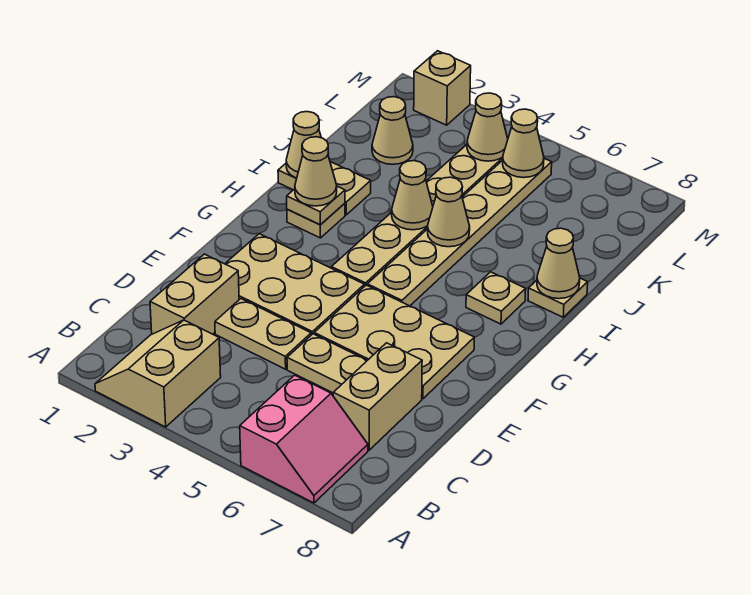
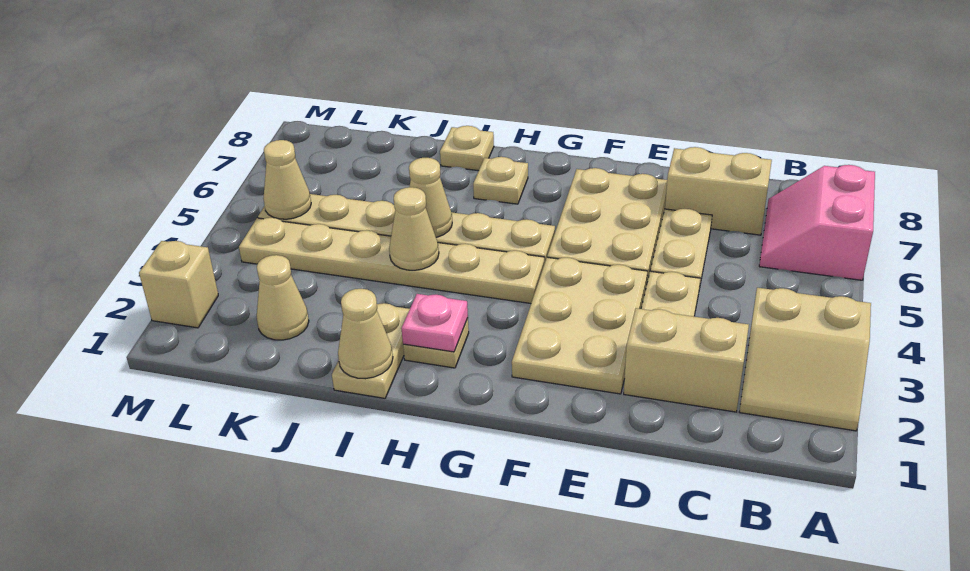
pink 2x2 slope [240,375,368,503] -> pink 2x2 slope turned to [759,165,875,280]
tan 1x1 plate [287,186,345,224] -> pink 1x1 plate [401,294,468,352]
tan 1x1 cone [295,137,337,206] -> none
tan 1x1 cone [537,228,580,299] -> none
tan 1x1 cone [467,93,508,161] -> none

